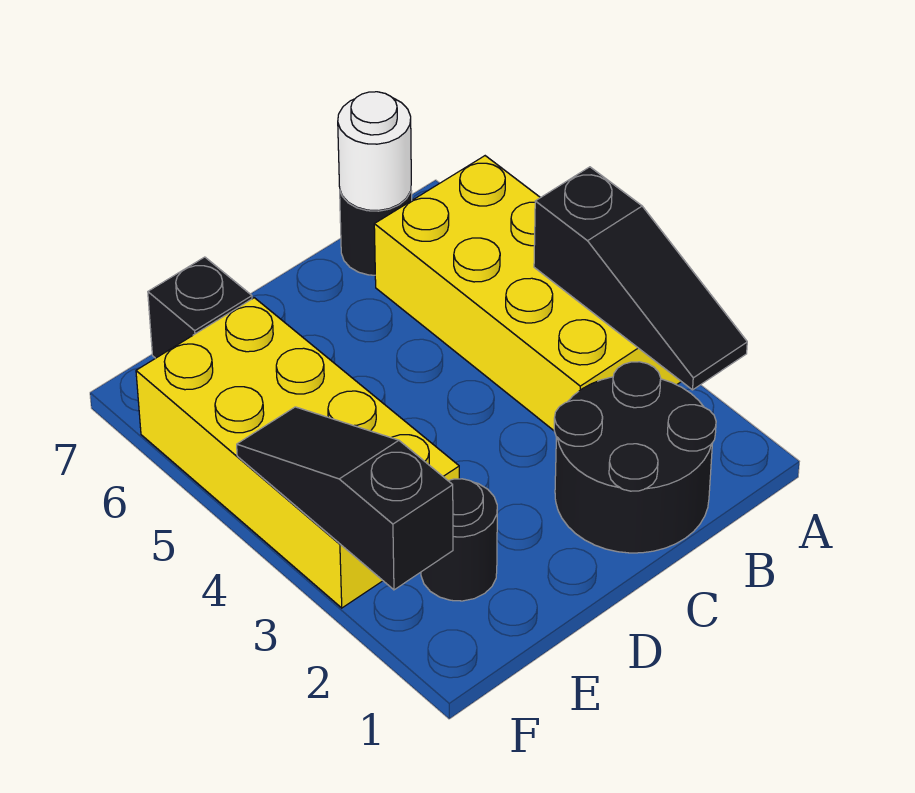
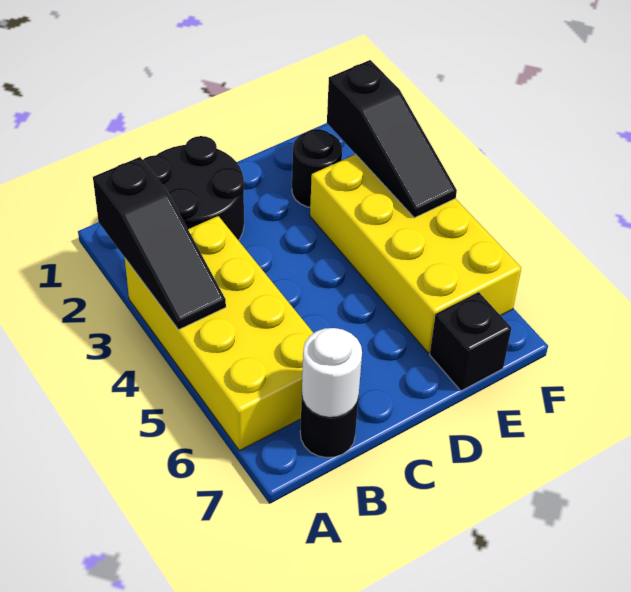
black 1x3 slope [534,167,747,390] -> black 1x3 slope turned to [93,157,226,330]

